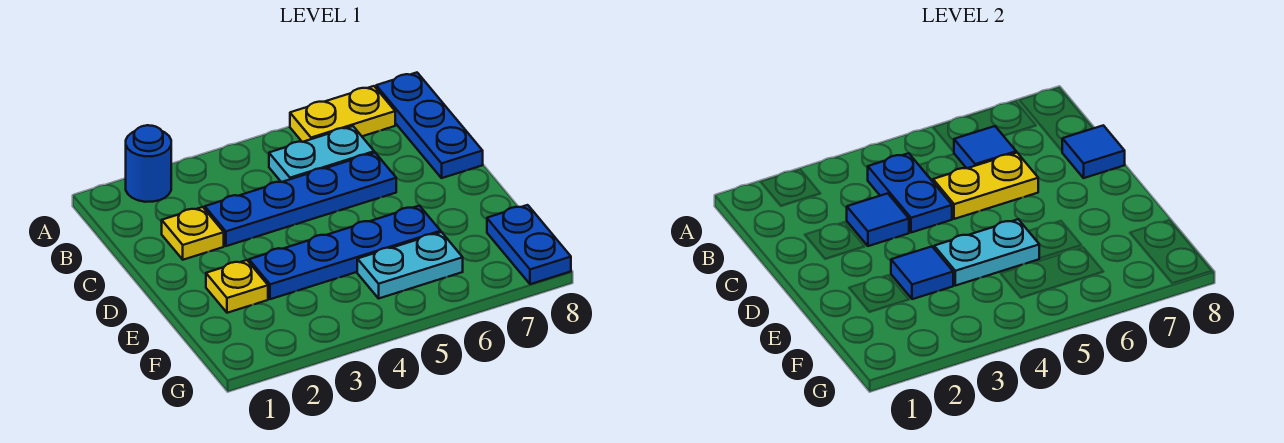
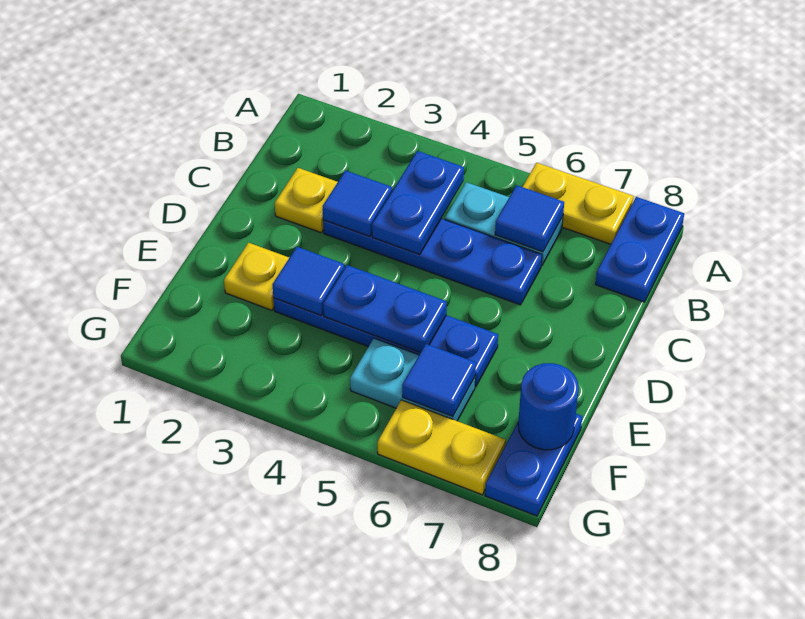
blue 1x1 round brick [126,125,171,202] -> blue 1x1 round brick moved to [518,363,579,450]
blue 1x3 plate [376,73,483,178] -> blue 1x2 plate [595,197,684,302]
yellow 1x2 plate [933,153,1038,219] -> yellow 1x2 plate moved to [378,400,506,495]
blue 1x1 tile [1062,125,1125,178] -> blue 1x1 tile moved to [402,344,476,417]
cyan 1x2 plate [934,219,1040,286] -> blue 1x2 plate [323,265,447,353]

